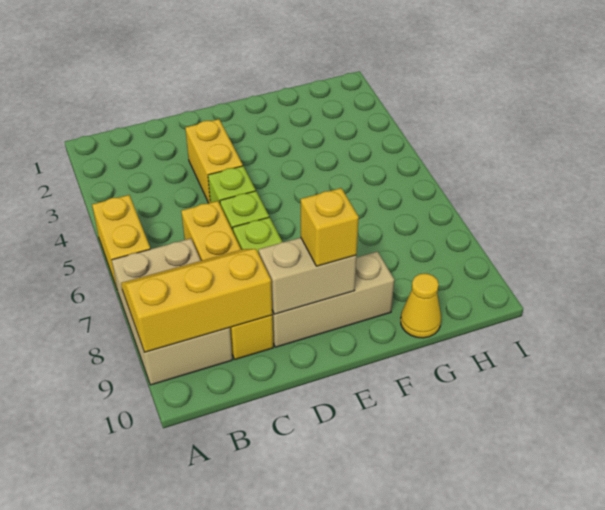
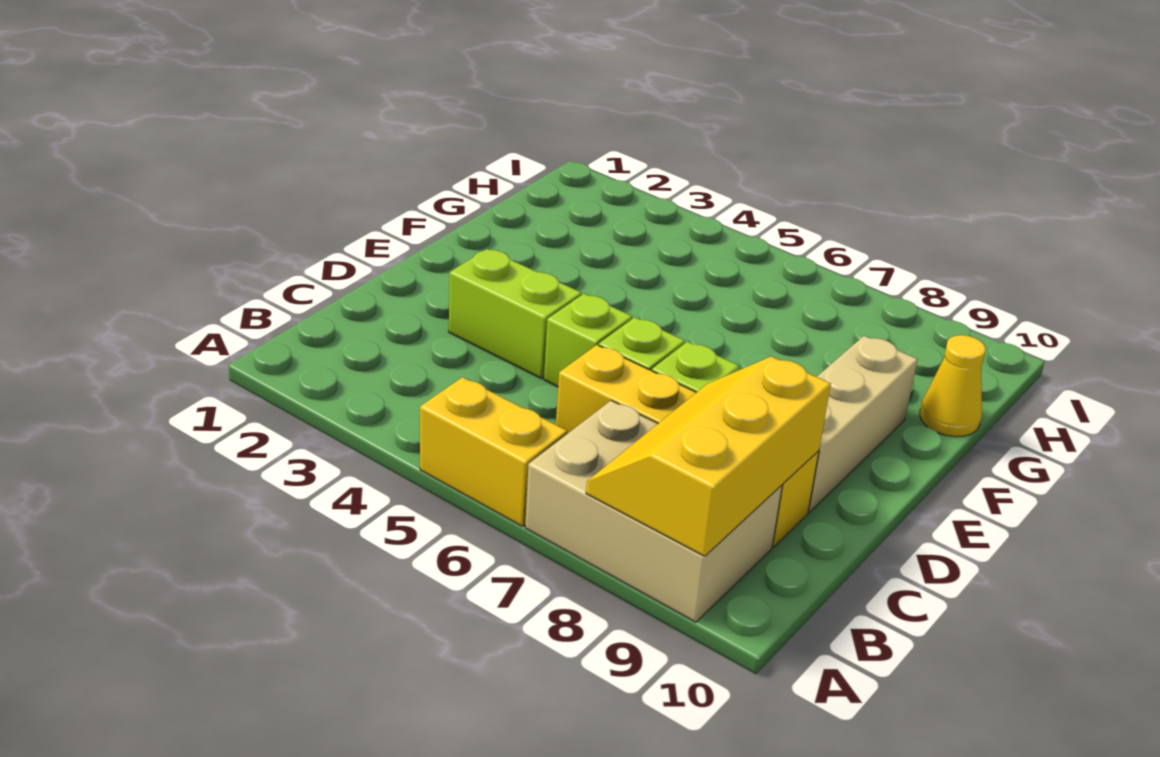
yellow 1x2 brick [185,119,243,203] -> lime 1x2 brick [449,249,581,379]
tan 1x2 brick [259,238,356,314] -> none
yellow 1x1 brick [301,188,359,266] -> none

